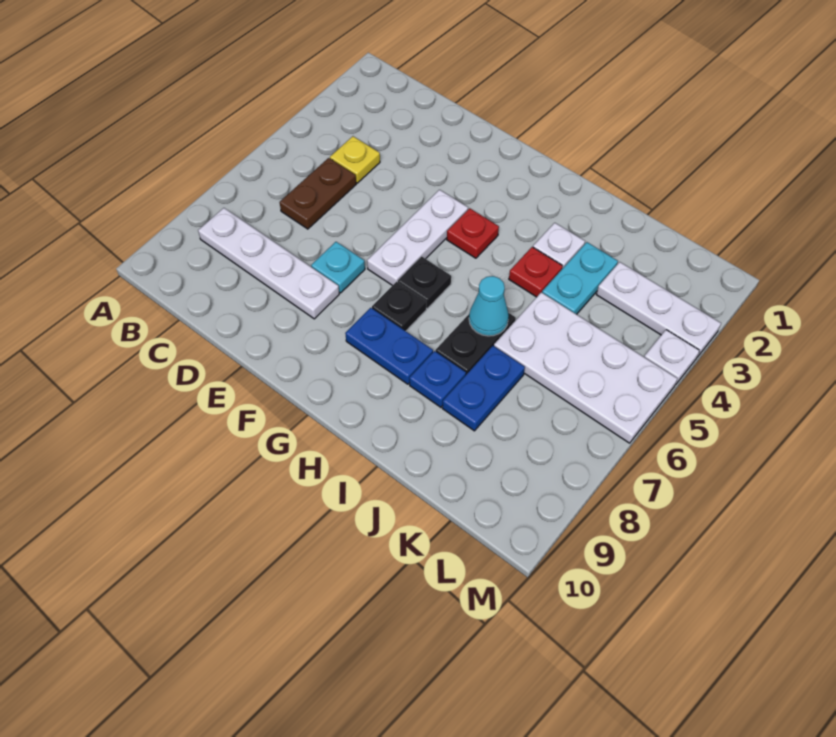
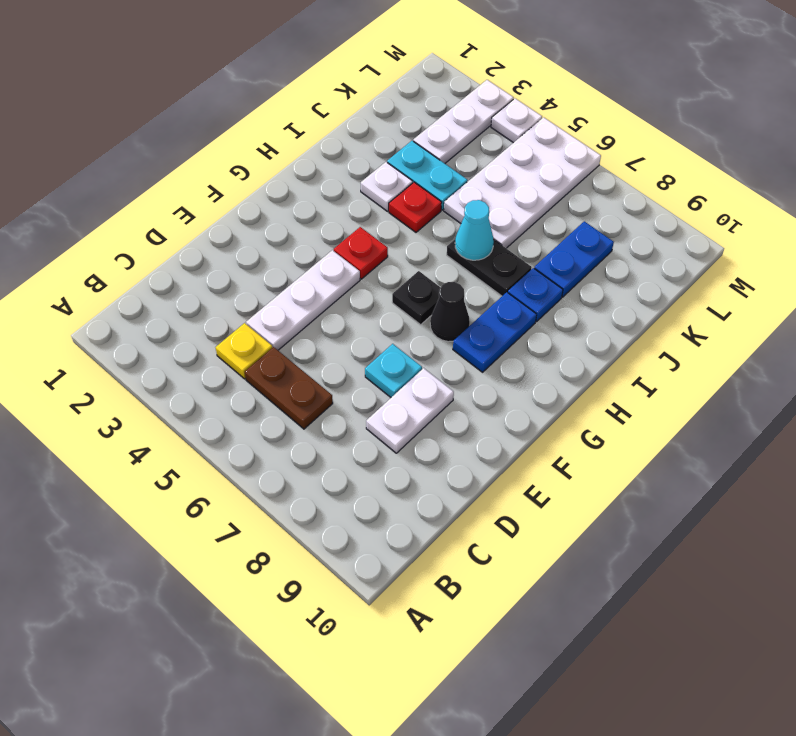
white 1x4 plate [198,208,339,319] -> white 1x2 plate [366,368,454,453]
white 1x3 plate [367,190,468,286] -> white 1x3 plate turned to [246,250,360,350]
black 1x1 plate [372,282,426,331] -> black 1x1 cone [430,282,470,342]
blue 1x2 plate [442,346,525,431] -> blue 1x2 plate turned to [534,221,614,297]

